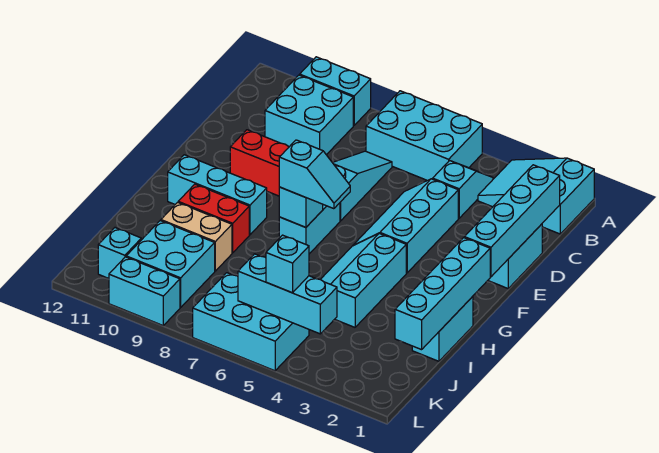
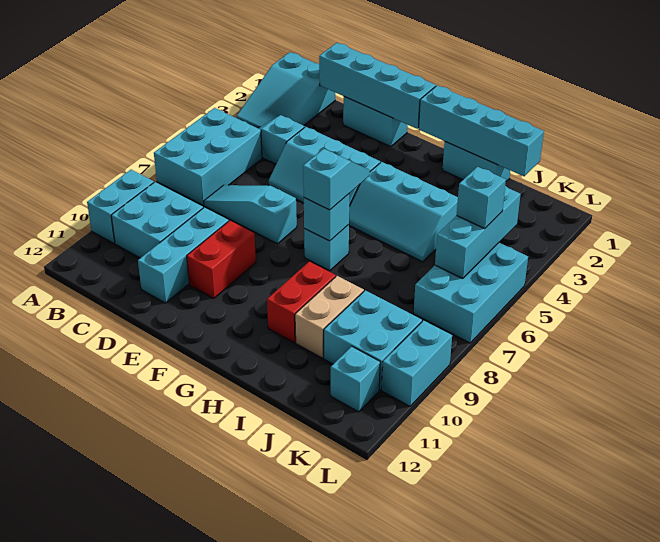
cyan 1x2 brick [279,203,340,254] -> cyan 1x1 brick [304,225,349,271]
cyan 1x3 brick [168,155,267,235] -> cyan 1x3 brick moved to [138,207,229,303]

